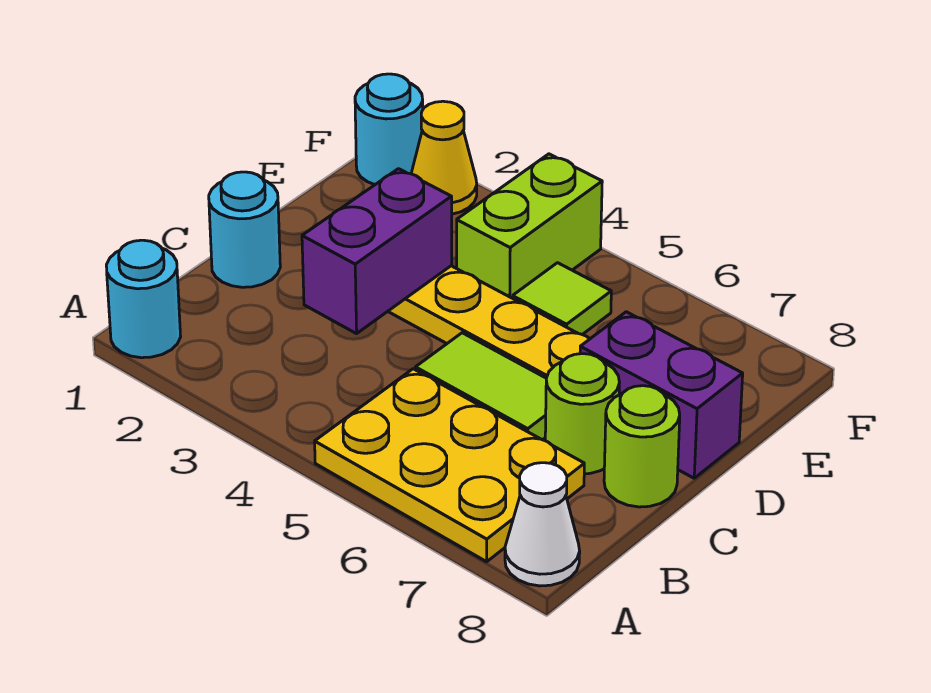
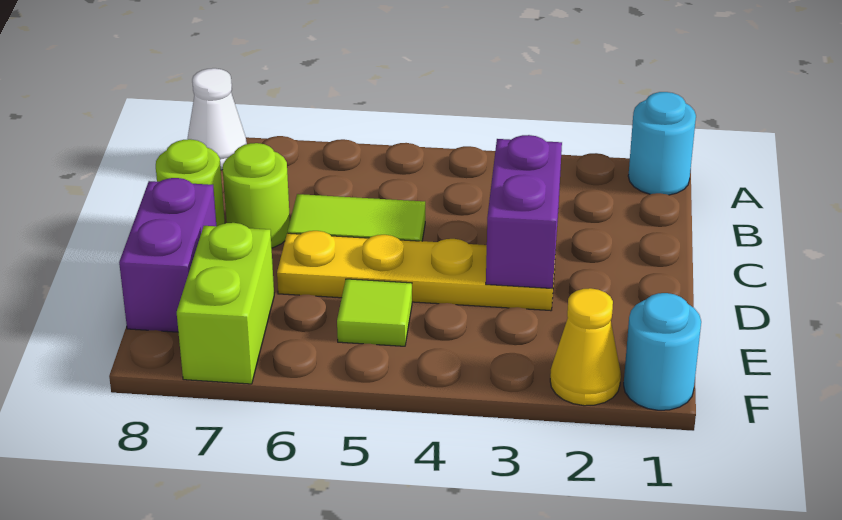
yellow 2x3 plate [315,369,584,562] -> none
cyan 1x1 round brick [209,172,280,287] -> none
purple 1x2 brick [580,312,743,478] -> purple 1x2 brick turned to [119,178,216,332]
lime 1x2 brick [457,154,602,298] -> lime 1x2 brick moved to [177,223,274,384]

